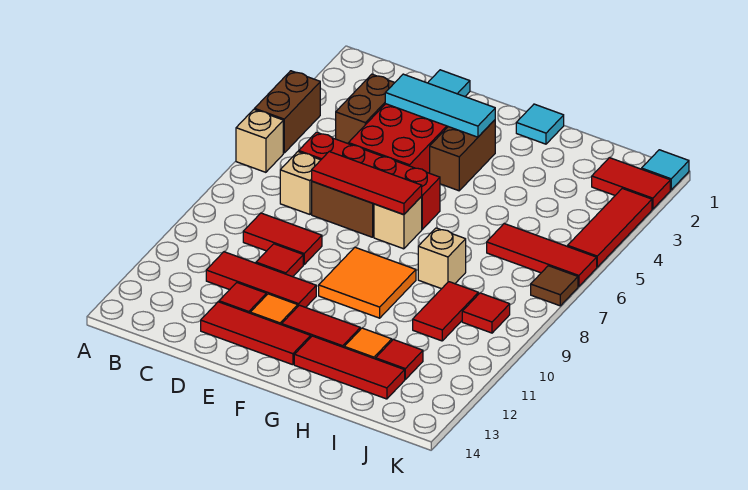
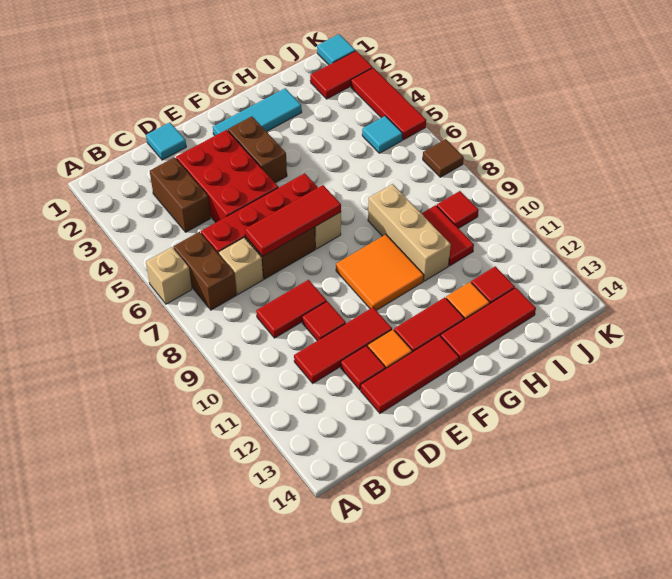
brown 1x2 brick [255,71,320,153] -> brown 1x2 brick moved to [174,232,237,310]
cyan 1x3 tile [385,74,495,137] -> cyan 1x3 tile moved to [213,88,302,136]
cyan 1x1 tile [516,104,564,144] -> cyan 1x1 tile moved to [362,116,403,153]
tan 1x1 brick [418,228,466,289] -> tan 1x3 brick [368,184,451,281]
red 1x3 tile [487,223,597,287] -> none

